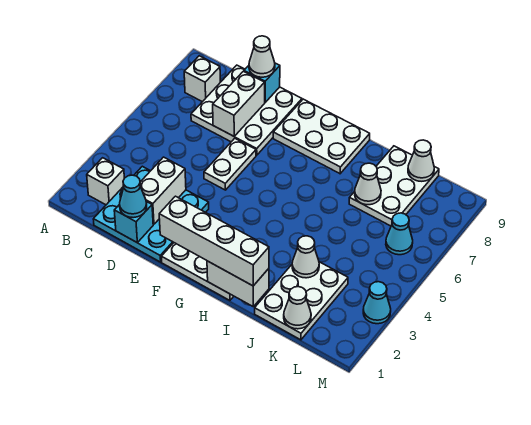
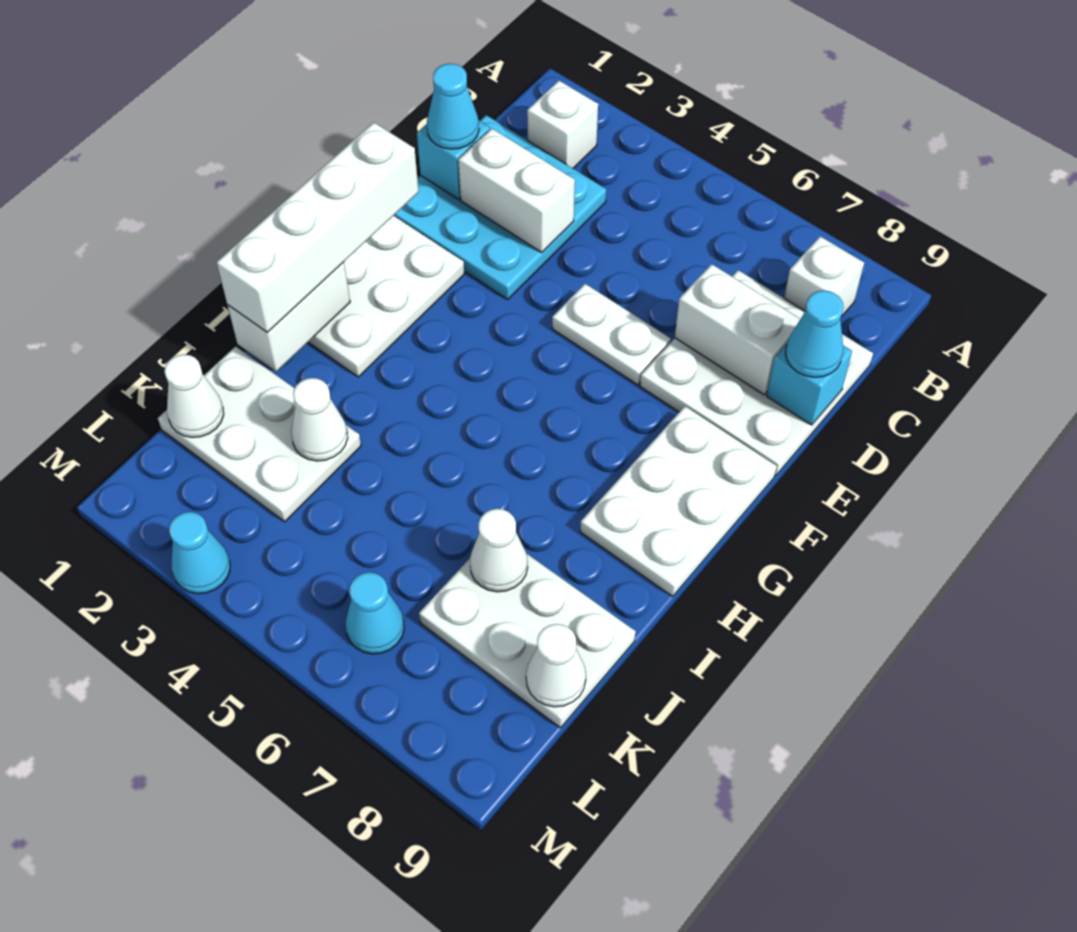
white 1x1 cone [249,36,275,77] -> cyan 1x1 cone [785,290,843,377]

